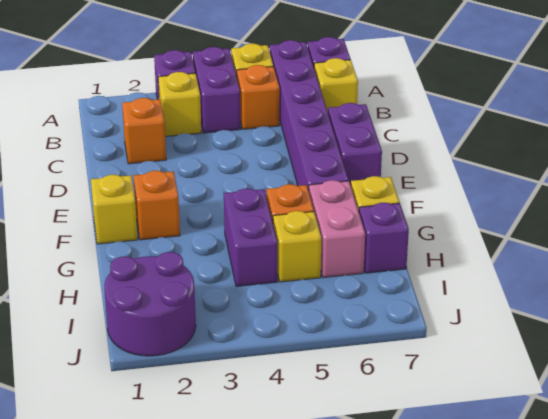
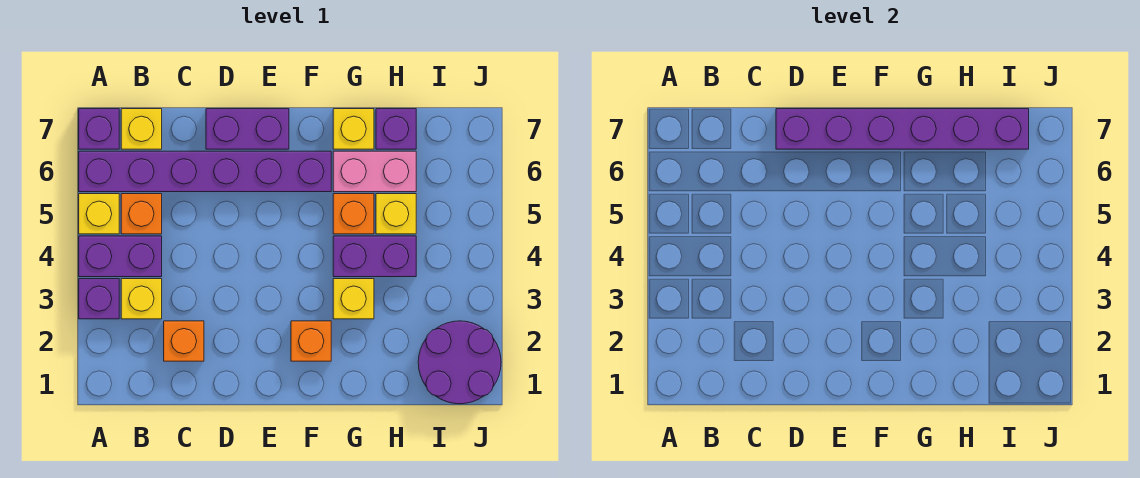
none -> purple 1x6 brick [776,109,1029,149]
yellow 1x1 brick [91,175,138,244] -> yellow 1x1 brick moved to [333,279,374,319]

